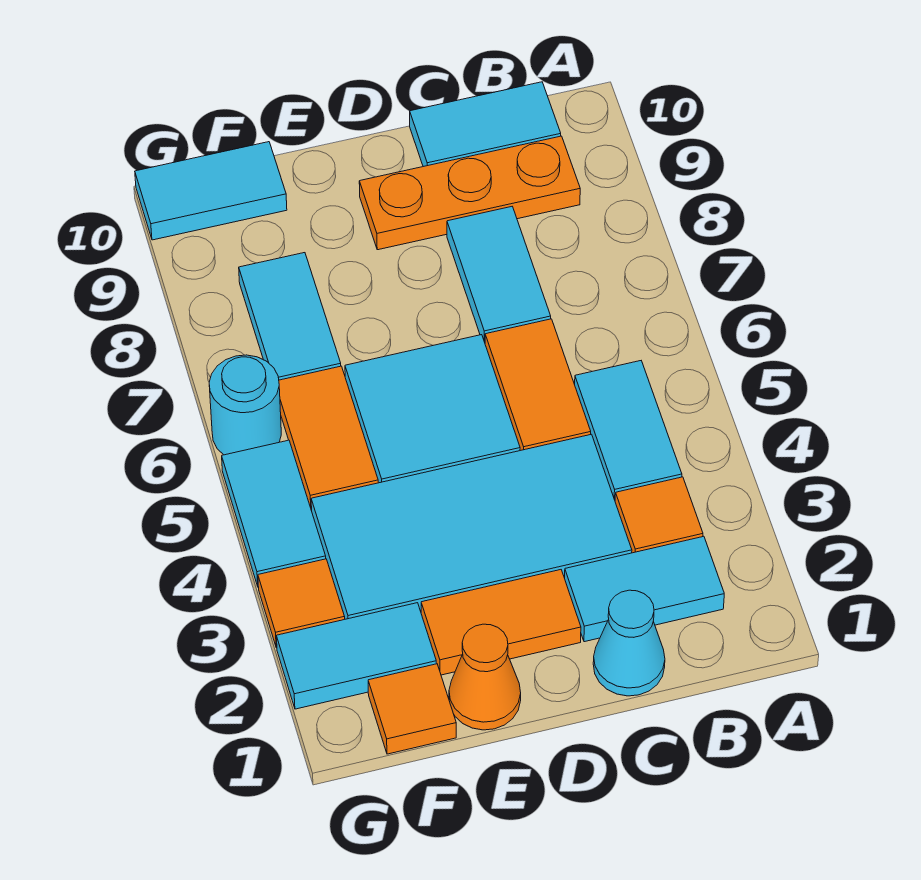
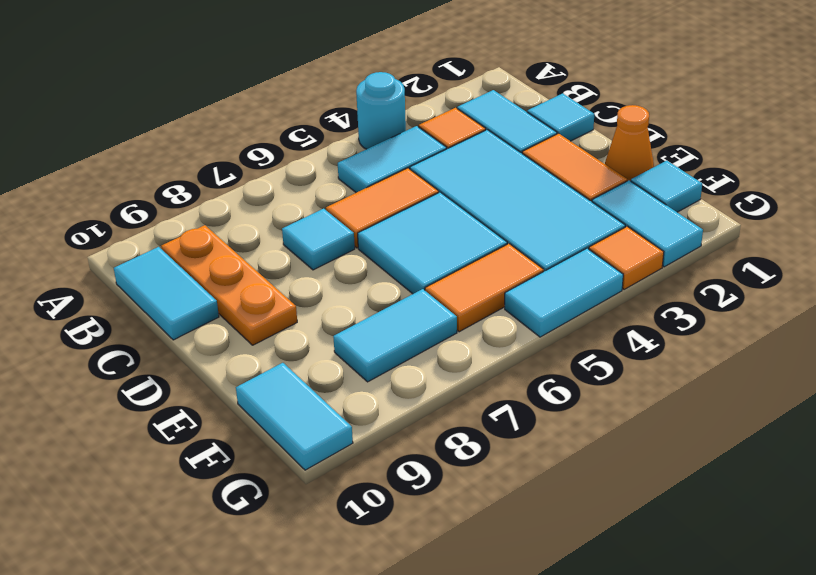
cyan 1x1 cone [593,590,665,696] -> cyan 1x1 tile [527,93,594,141]
cyan 1x2 tile [447,207,551,342] -> cyan 1x1 tile [282,209,355,270]
orange 1x1 tile [368,664,456,754] -> cyan 1x1 tile [631,161,702,212]
cyan 1x1 round brick [209,355,281,455] -> cyan 1x1 round brick moved to [356,72,406,149]

